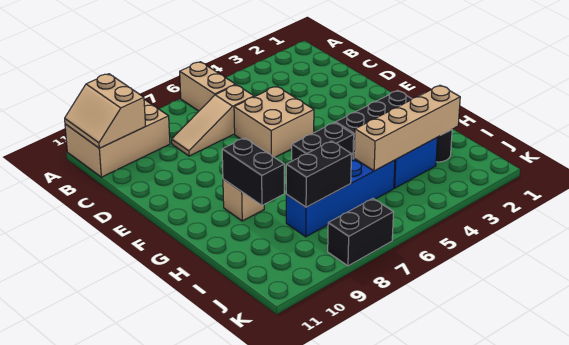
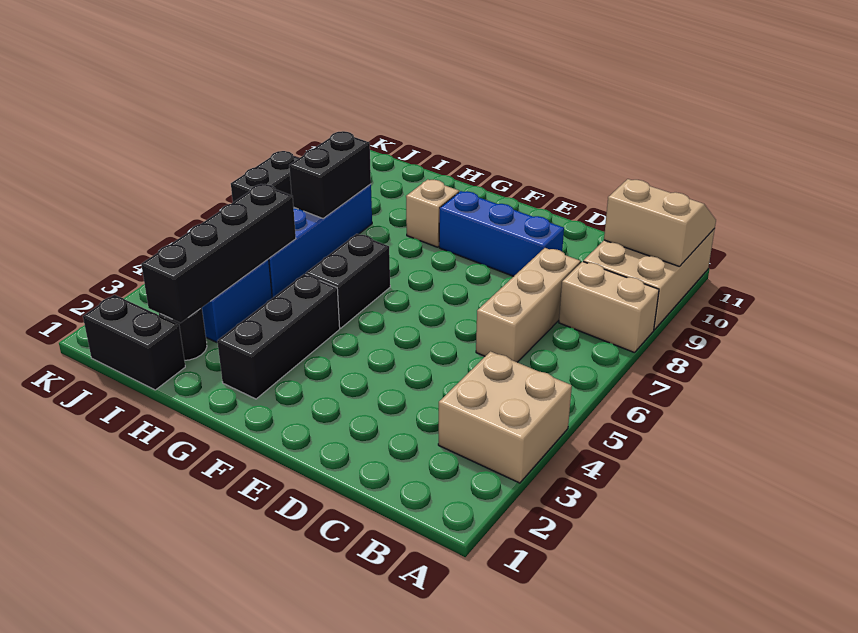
tan 1x2 brick [180,62,236,111] -> tan 1x2 brick moved to [559,262,659,353]
tan 1x3 slope [172,85,254,156] -> tan 1x3 brick [476,248,581,362]
tan 2x2 brick [234,86,314,158] -> tan 2x2 brick moved to [438,351,572,483]
none -> blue 1x3 brick [439,191,564,276]
black 1x2 brick [222,138,284,205] -> black 1x2 brick moved to [83,295,185,390]
tan 1x4 brick [354,85,460,171] -> black 1x4 brick [141,184,296,323]

